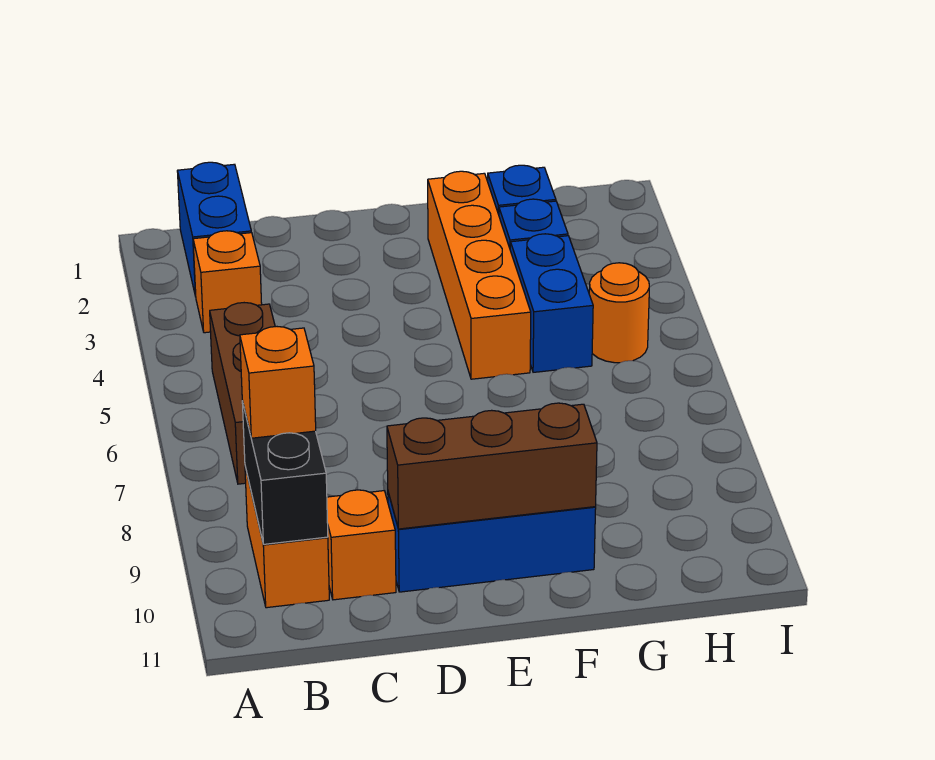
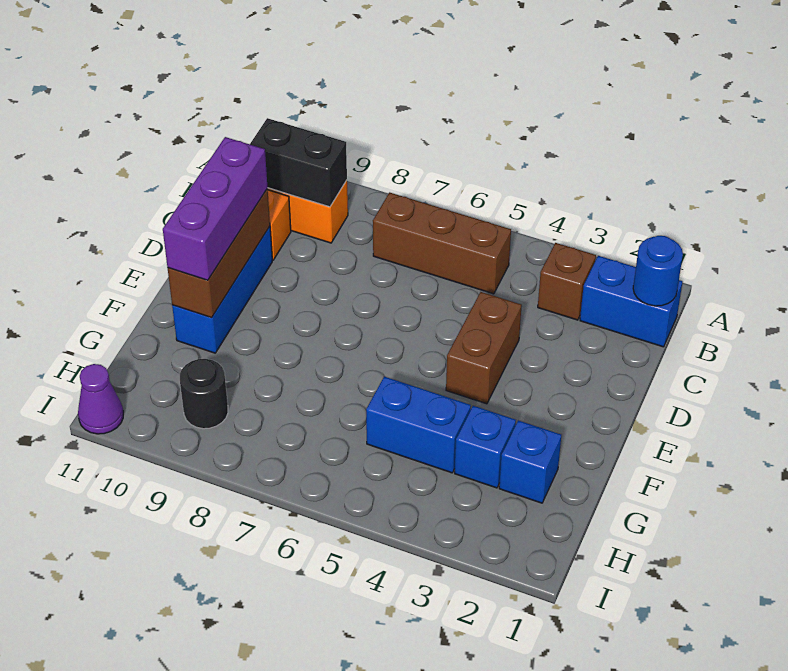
none -> blue 1x1 round brick [633,236,683,306]
orange 1x1 brick [193,231,262,333] -> brown 1x1 brick [538,243,596,320]
orange 1x1 brick [240,327,316,438] -> none
none -> brown 1x2 brick [446,292,522,404]
none -> purple 1x3 brick [163,137,268,280]
orange 1x4 brick [428,171,531,379] -> none
orange 1x1 round brick [589,263,649,363] -> none
none -> black 1x1 round brick [180,359,228,429]
none -> purple 1x1 cone [78,364,123,434]

